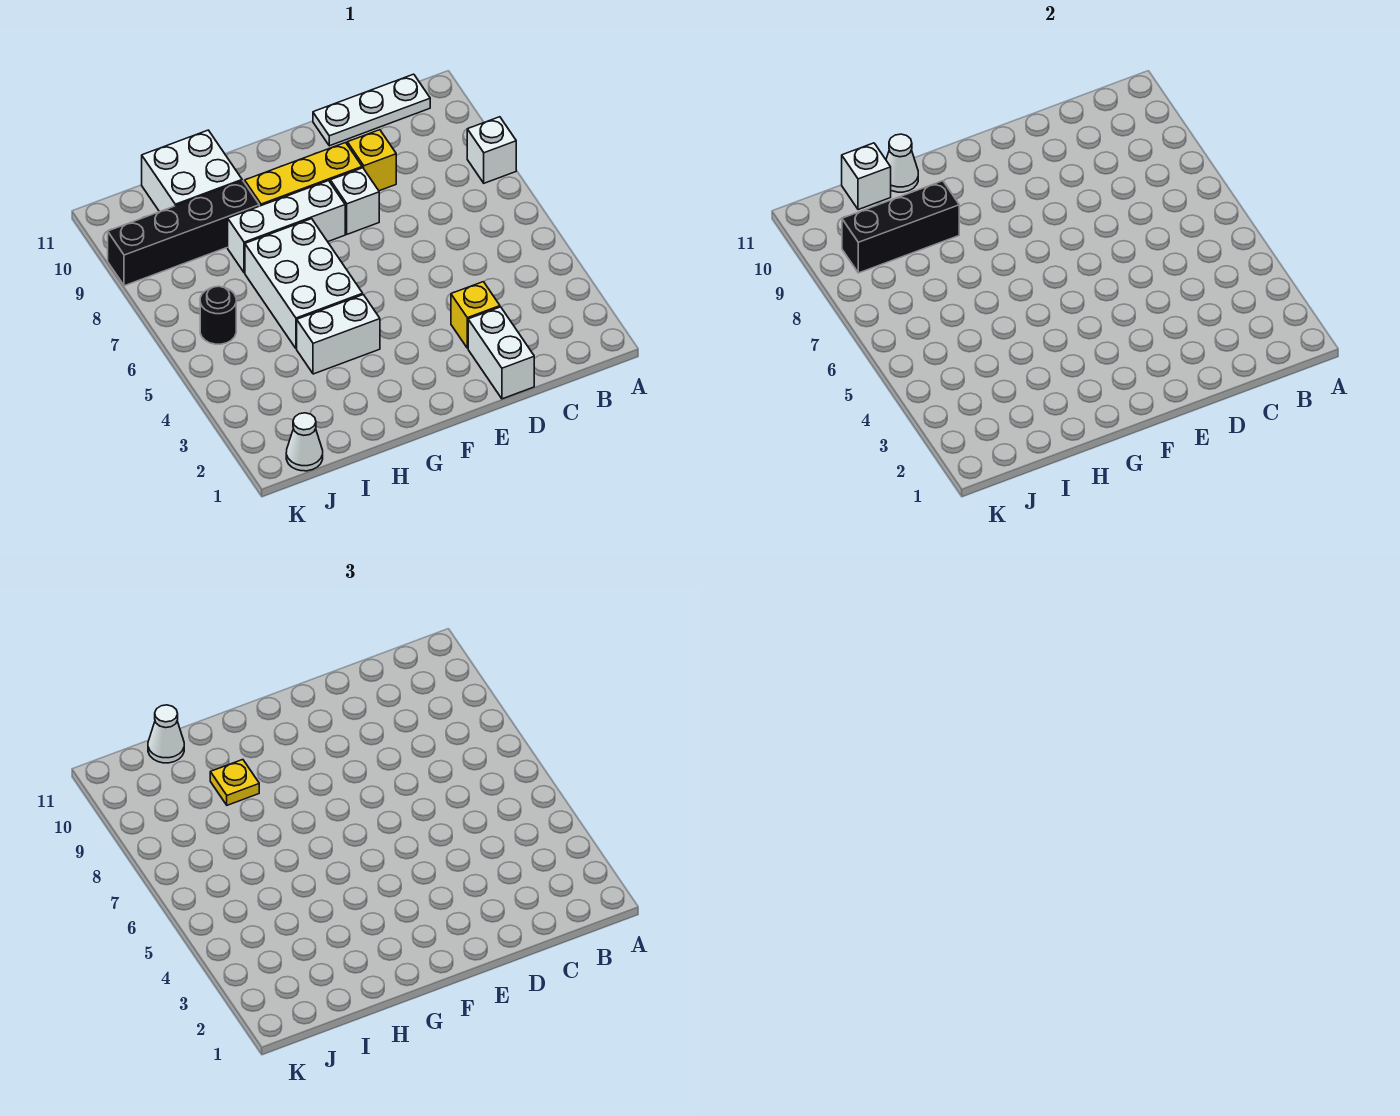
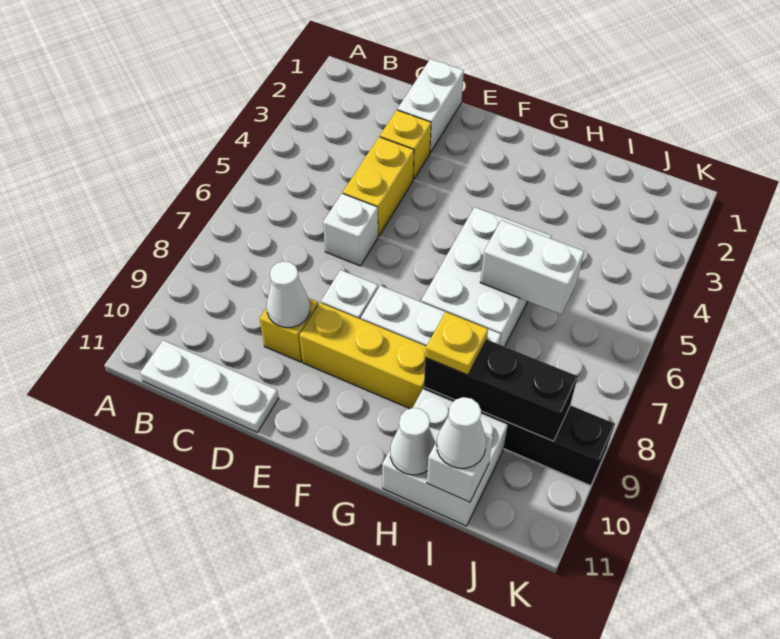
white 1x1 brick [467,117,516,183] -> white 1x1 brick moved to [323,194,378,266]
none -> yellow 1x2 brick [343,137,414,236]
white 1x2 brick [297,295,380,374] -> white 1x2 brick moved to [480,220,584,314]
white 1x1 cone [286,413,323,471] -> white 1x1 cone moved to [267,261,310,328]
black 1x1 round brick [200,286,236,344] -> none

